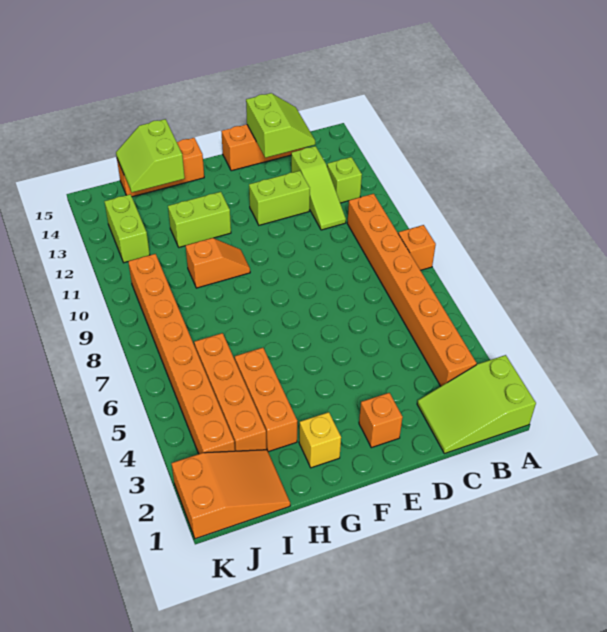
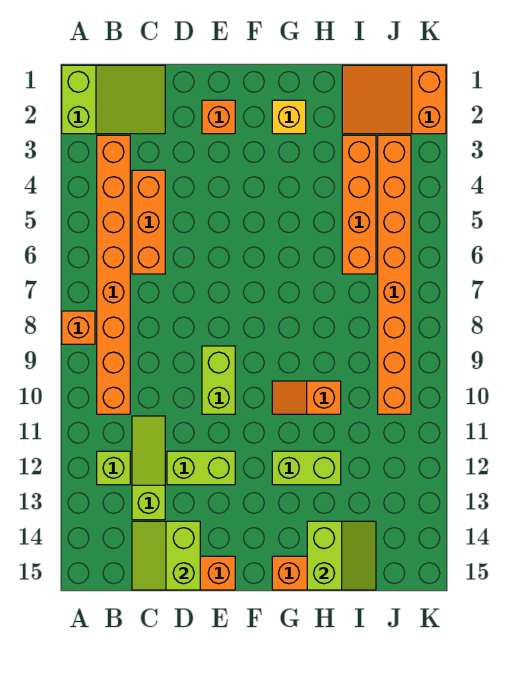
orange 1x3 brick [235,348,298,452] -> orange 1x3 brick moved to [132,170,165,274]
lime 1x2 brick [104,194,150,263] -> lime 1x2 brick moved to [202,346,235,414]

